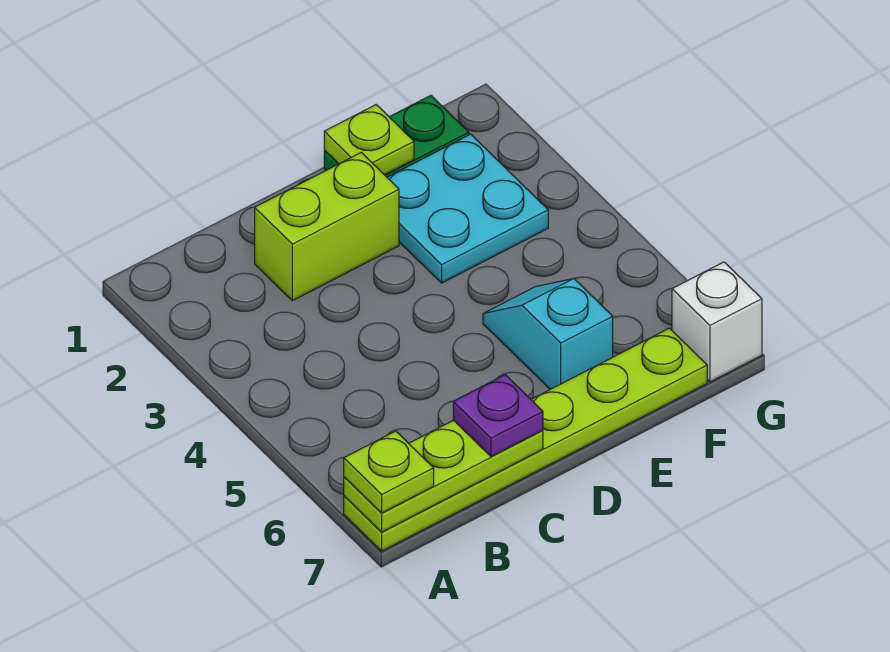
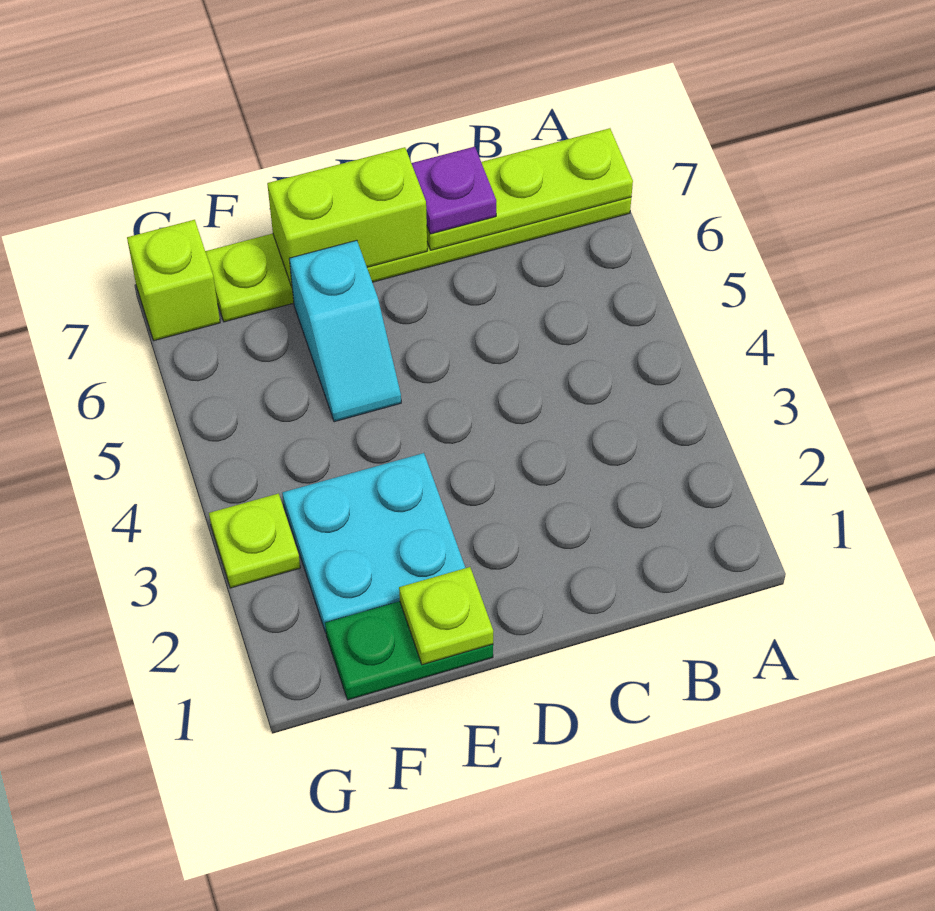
lime 1x1 plate [344,431,434,513] -> lime 1x1 plate moved to [209,494,300,588]
lime 1x2 brick [255,152,399,301] -> lime 1x2 brick moved to [267,147,427,287]
white 1x1 brick [672,262,762,382] -> lime 1x1 brick [127,220,220,341]

